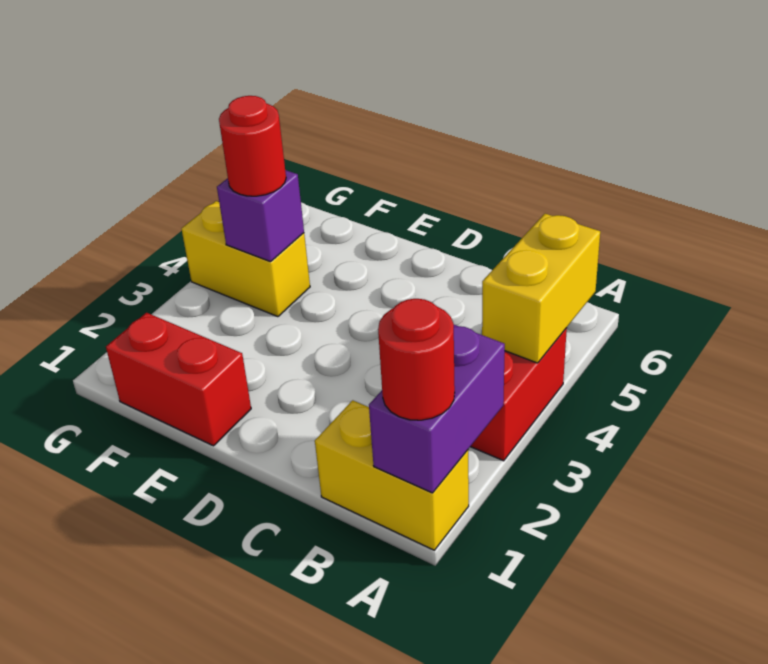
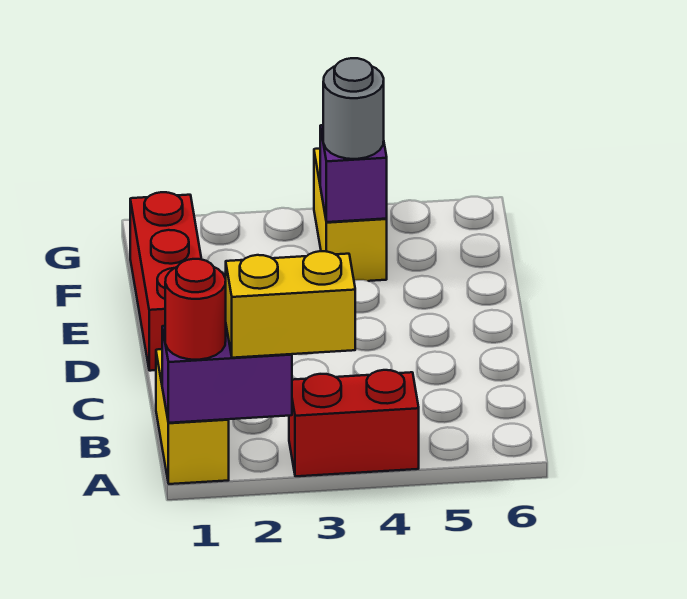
yellow 1x2 brick [482,214,600,363] -> yellow 1x2 brick moved to [226,251,355,358]
red 1x2 brick [106,313,251,446] -> red 1x3 brick [130,192,201,371]
red 1x1 round brick [219,96,286,196] -> grey 1x1 round brick [323,58,384,159]

